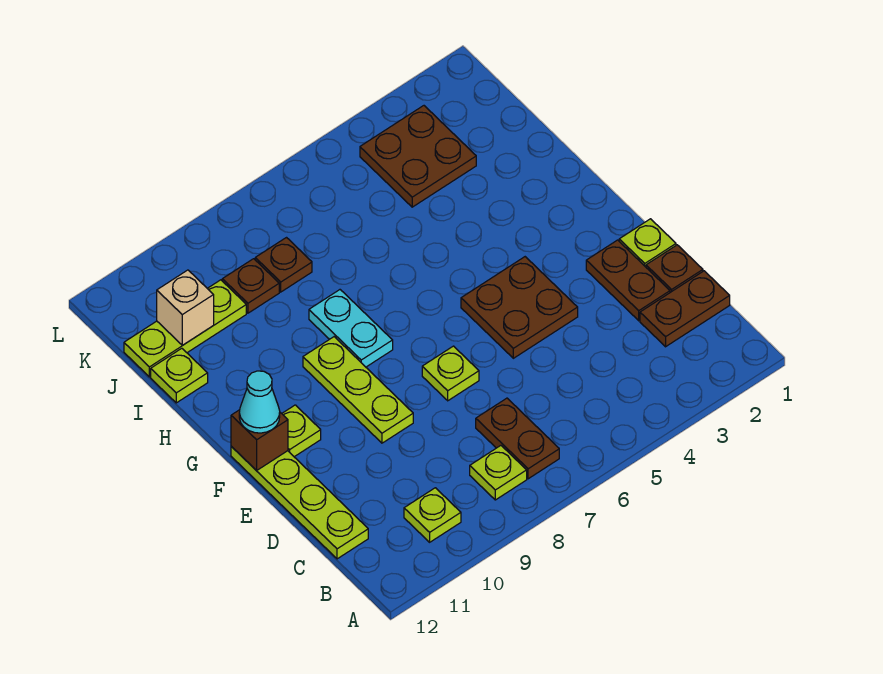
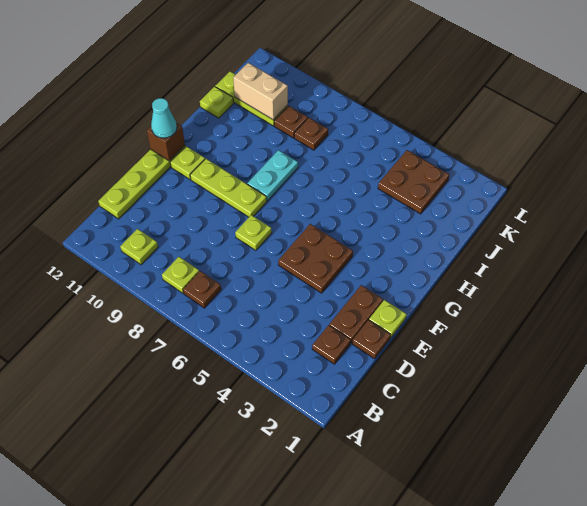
brown 1x2 plate [476,398,559,479] -> brown 1x1 plate [183,271,221,308]
brown 1x2 plate [640,271,730,347] -> brown 1x1 plate [312,325,351,364]
lime 1x3 plate [303,337,413,443] -> lime 1x3 plate turned to [190,159,267,217]
tan 1x1 brick [157,270,214,345] -> tan 1x2 brick [233,63,288,120]

